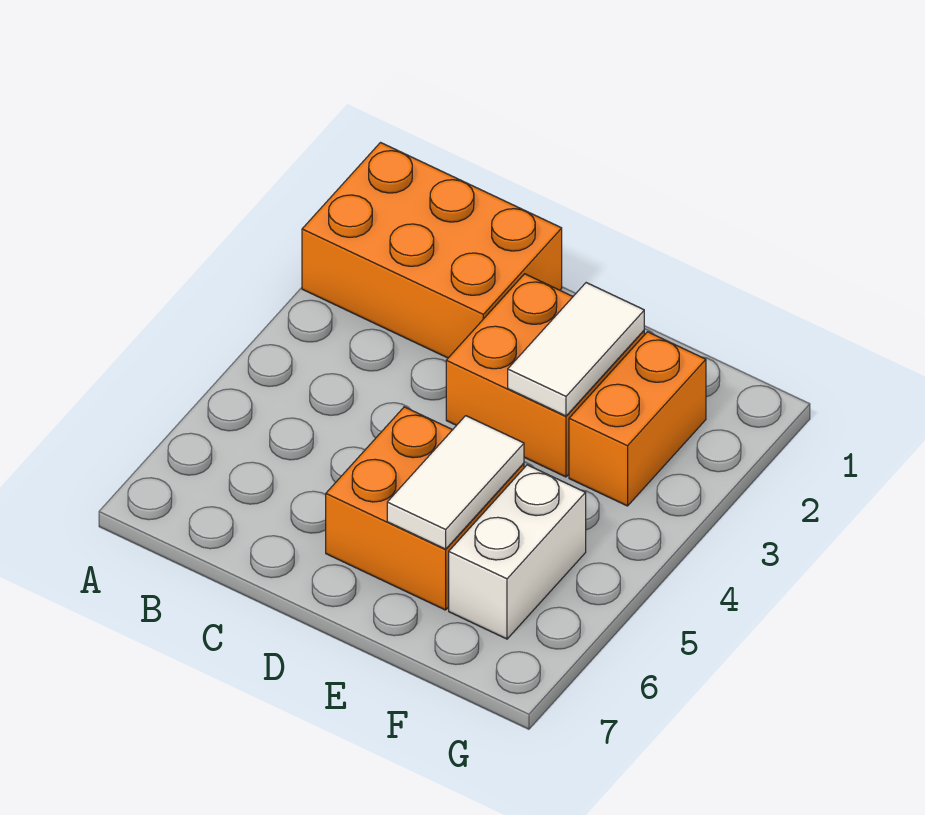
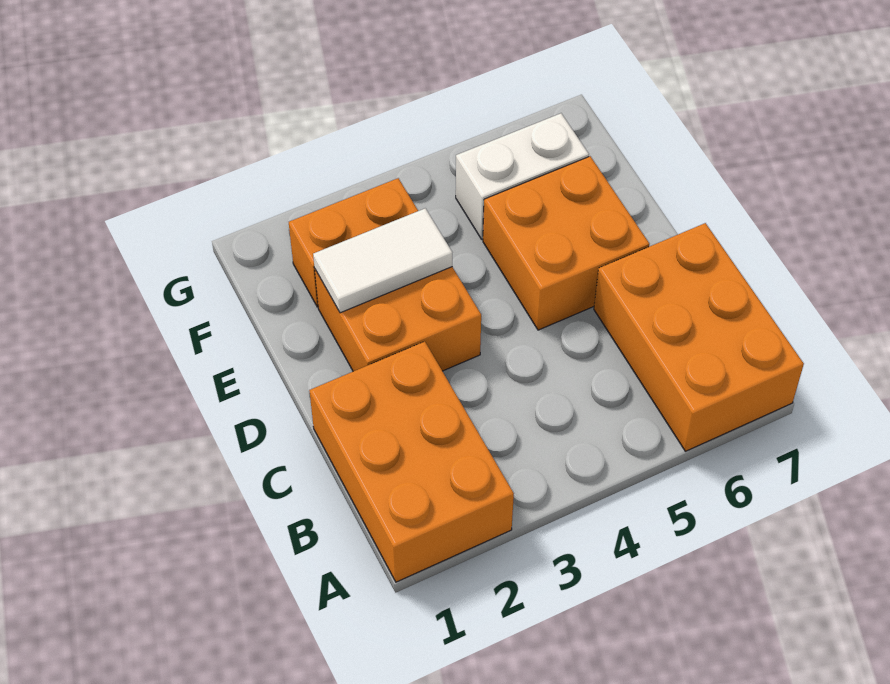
none -> orange 2x3 brick [594,223,804,451]
white 1x2 tile [387,416,524,549] -> none

